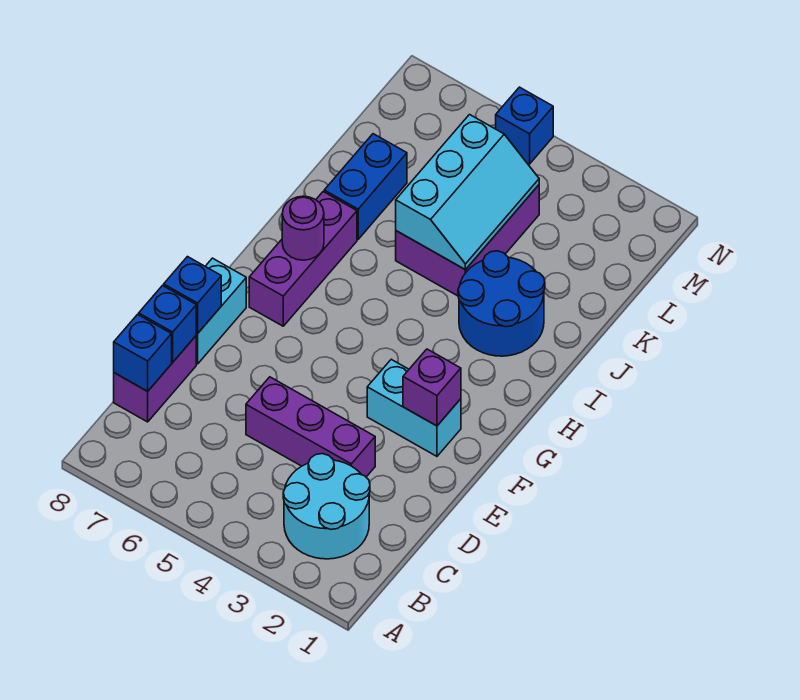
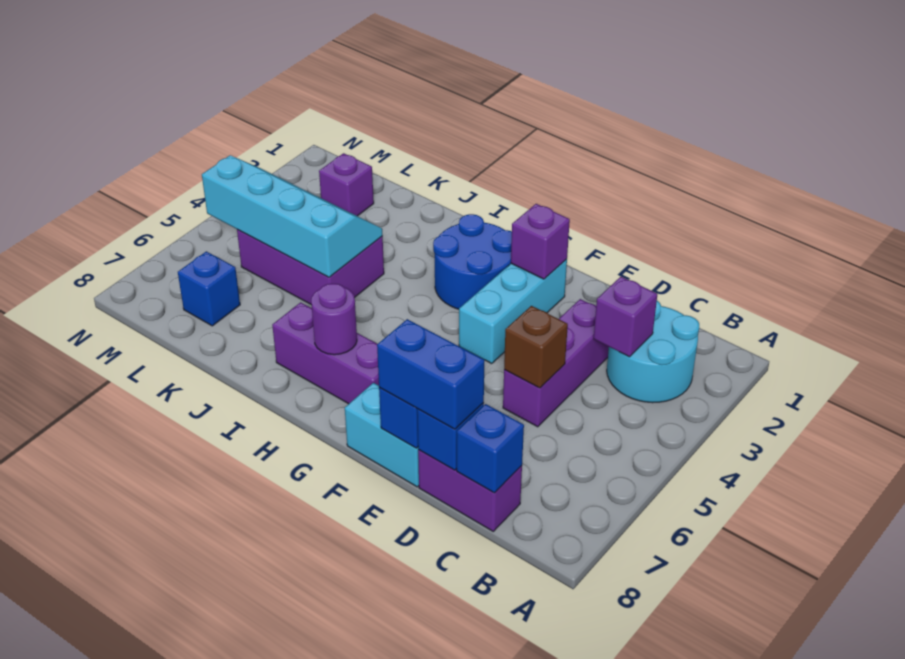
none -> purple 1x1 brick [594,277,657,357]
none -> brown 1x1 brick [504,306,568,388]
cyan 1x2 brick [367,359,461,456] -> cyan 1x3 brick [459,259,567,364]
blue 2x2 round brick [458,251,545,356] -> blue 2x2 round brick moved to [433,214,512,309]
cyan 2x3 slope [396,115,539,270] -> cyan 2x4 slope [202,155,383,277]
blue 1x2 brick [324,134,407,239] -> blue 1x2 brick moved to [377,319,485,429]
none -> purple 1x1 brick [319,153,374,216]
blue 1x1 brick [496,87,553,164] -> blue 1x1 brick moved to [178,251,240,326]

